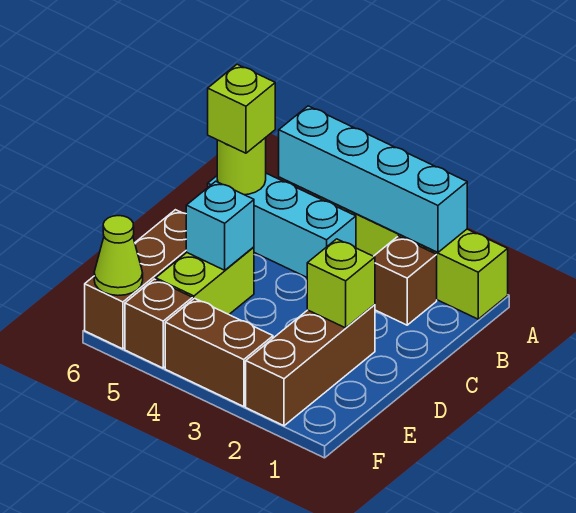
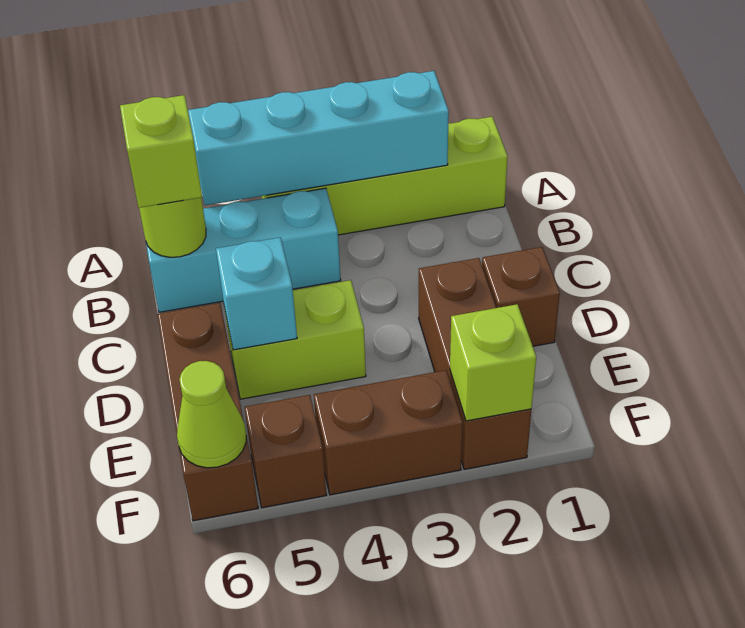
brown 1x1 brick [374,236,437,325] -> brown 1x1 brick moved to [482,247,560,346]
lime 1x1 brick [307,239,375,328] -> lime 1x1 brick moved to [450,304,536,421]
lime 1x2 brick [156,247,254,314] -> lime 1x2 brick turned to [224,280,366,399]

